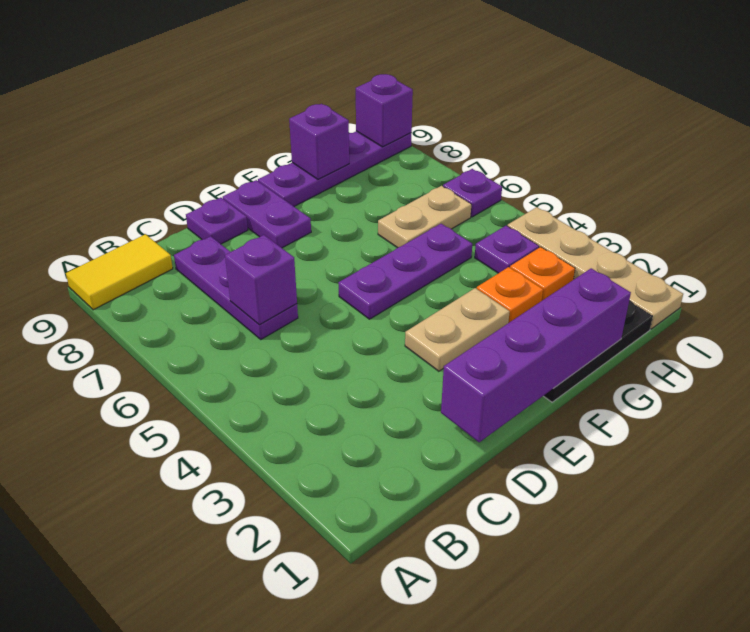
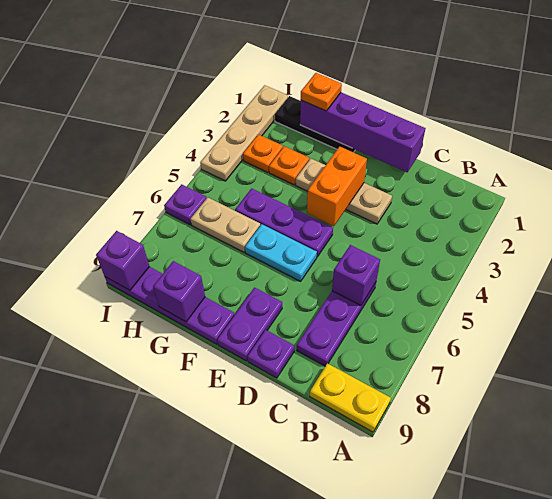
yellow 1x2 tile [66,234,173,310] -> yellow 1x2 plate [310,363,391,432]
tan 1x2 plate [405,288,510,371] -> tan 1x3 plate [296,159,392,224]
none -> orange 1x2 brick [307,147,367,226]
none -> cyan 1x2 plate [245,224,317,281]
none -> orange 1x1 plate [301,73,342,111]
purple 1x1 plate [475,226,539,273] -> none

